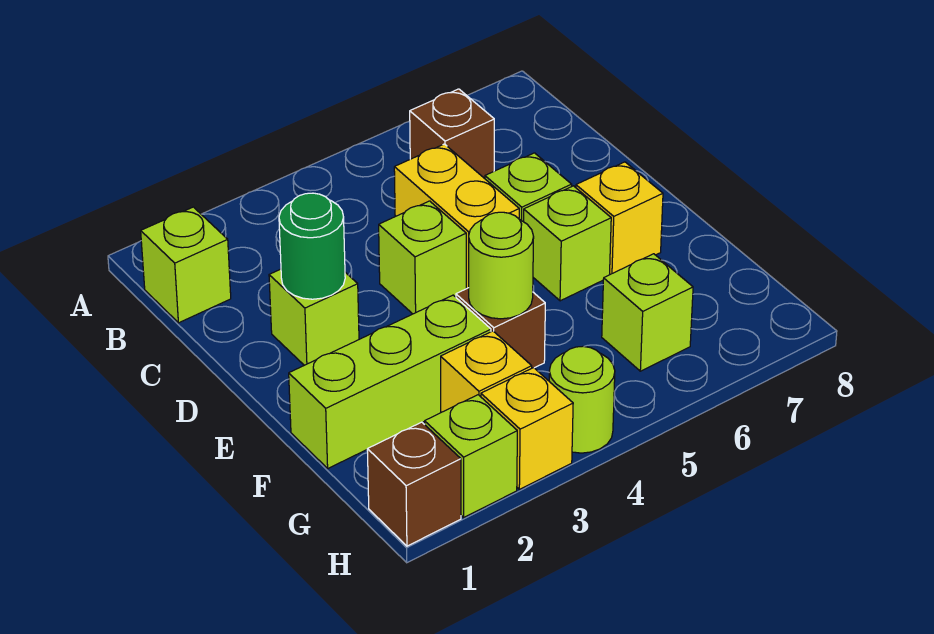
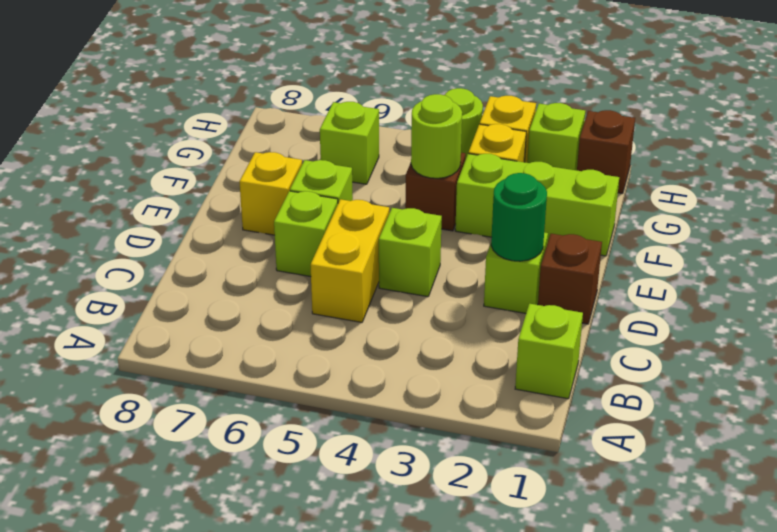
brown 1x1 brick [410,89,494,179] -> brown 1x1 brick moved to [538,234,602,324]

